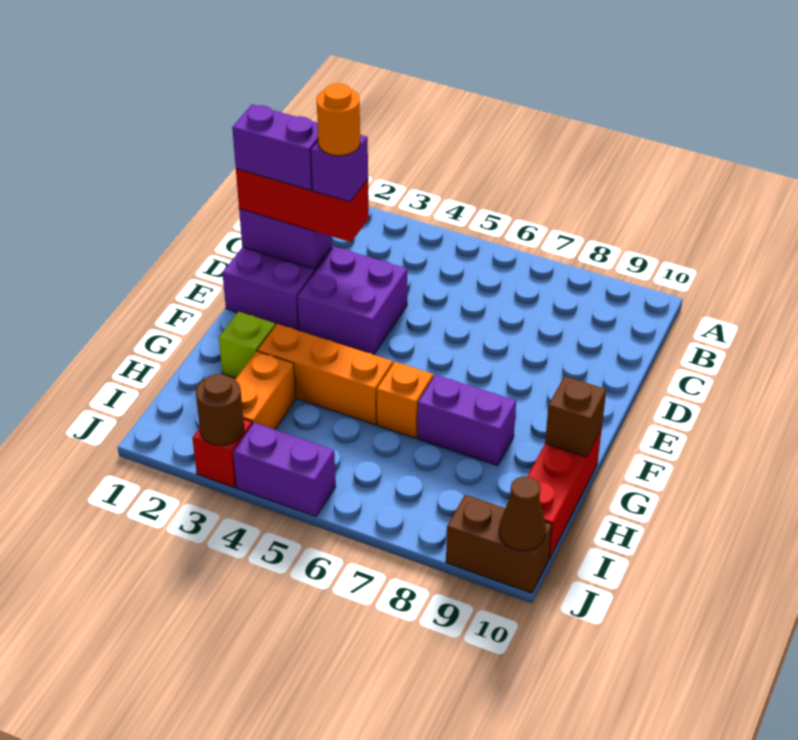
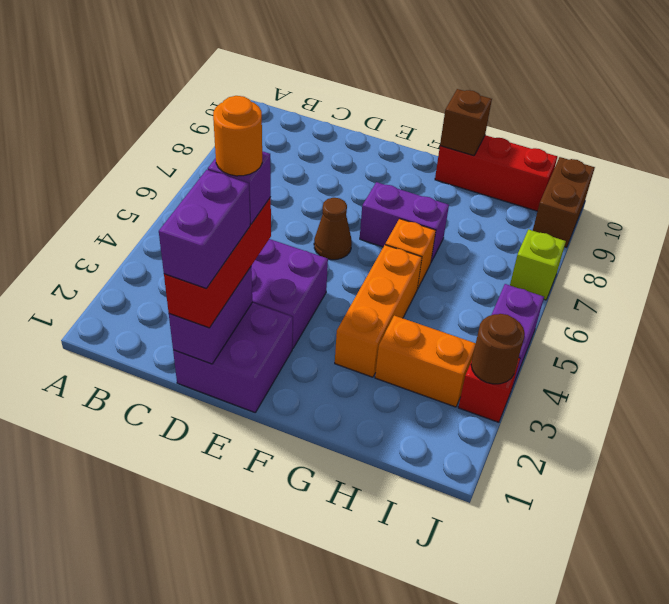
lime 1x1 brick [219,312,275,378] -> lime 1x1 brick moved to [510,229,566,300]
purple 1x2 brick [418,375,516,466] -> purple 1x2 brick turned to [360,182,449,262]
brown 1x1 cone [499,476,546,551] -> brown 1x1 cone moved to [314,198,352,260]

